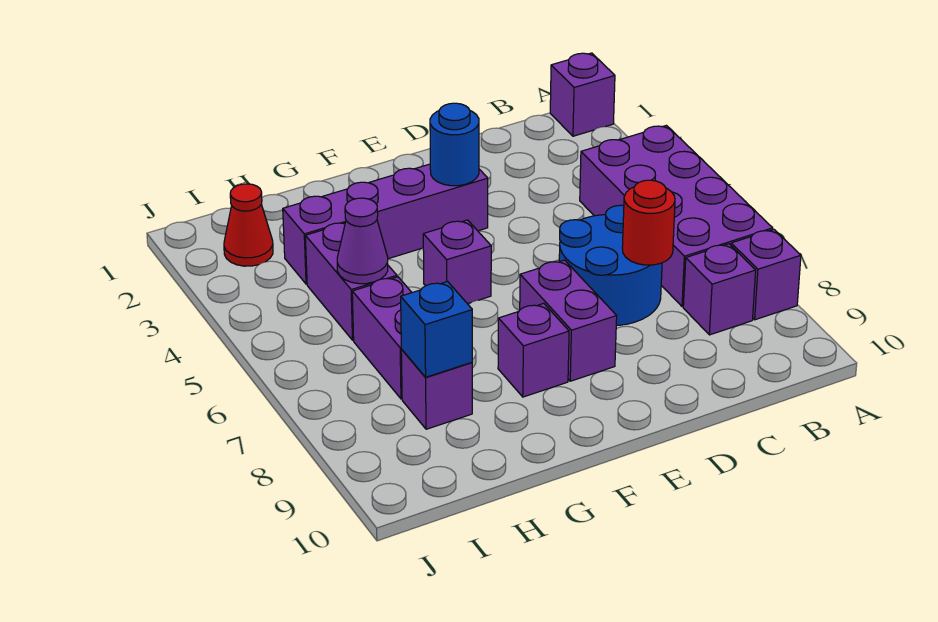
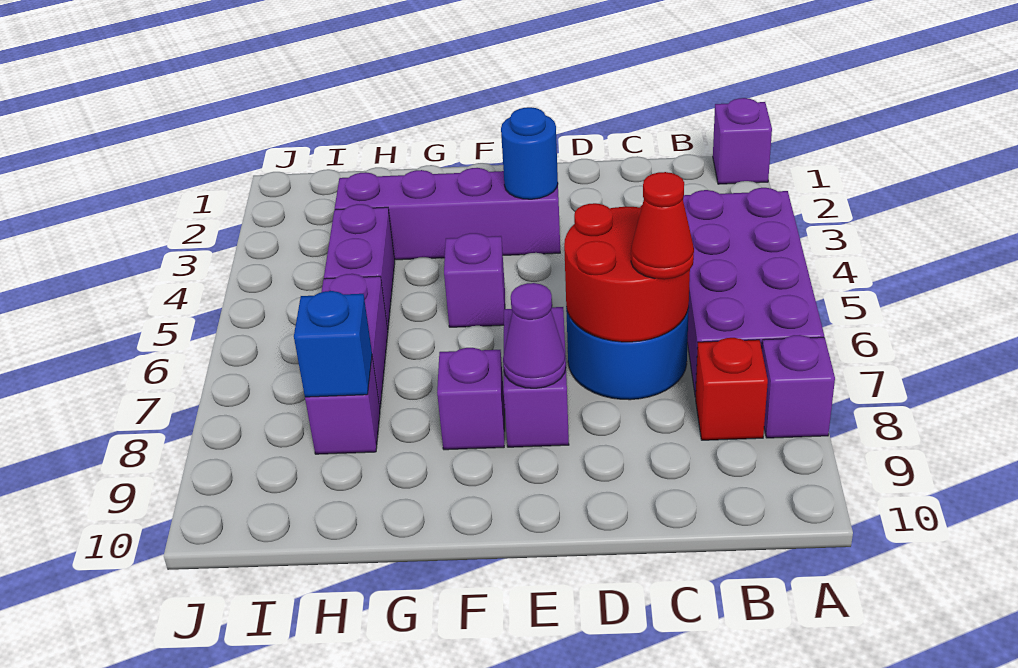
purple 1x1 brick [683,244,756,335] -> red 1x1 brick [696,338,768,440]
red 1x1 round brick [622,180,675,265] -> red 2x2 round brick [564,203,690,342]
purple 1x1 cone [337,198,388,284] -> purple 1x1 cone moved to [503,283,566,388]
red 1x1 cone [224,184,273,266] -> red 1x1 cone moved to [631,172,694,279]

